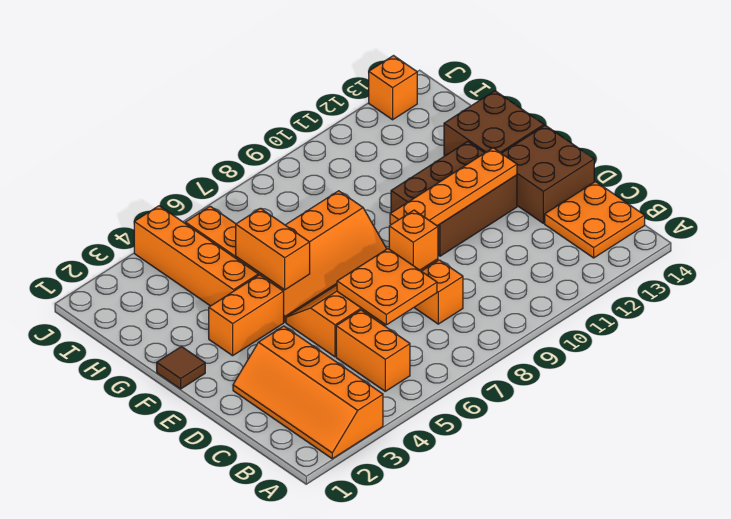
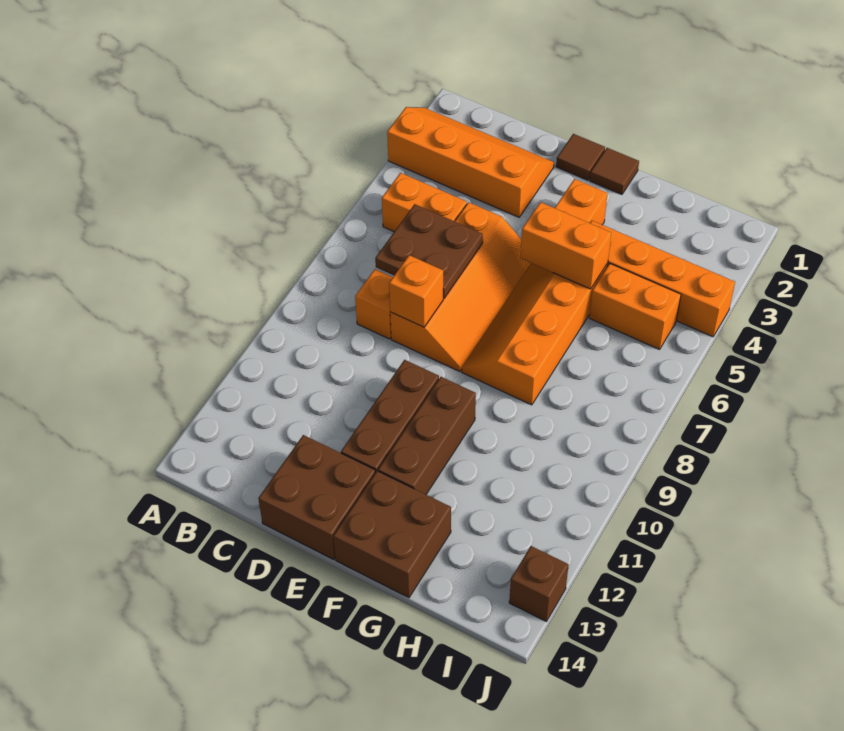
orange 2x2 plate [545,182,645,258] -> none
orange 2x2 plate [337,249,437,325] -> brown 2x2 plate [375,204,483,298]
none -> brown 1x1 tile [556,134,605,180]
orange 1x4 plate [390,148,517,226] -> none
orange 1x1 brick [369,56,417,120] -> brown 1x1 brick [509,546,569,622]

